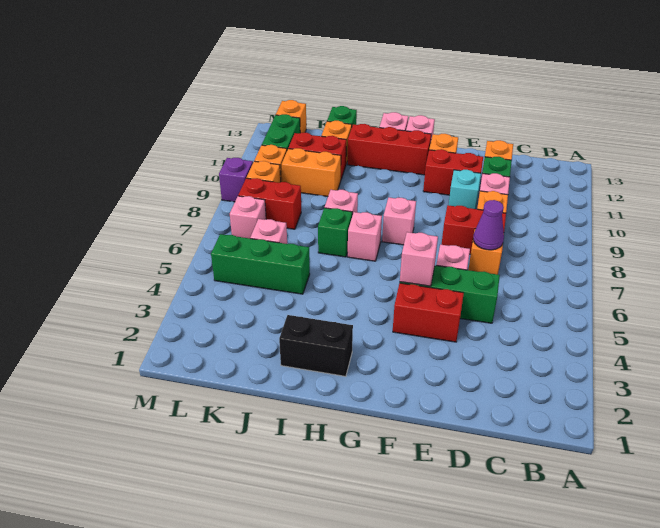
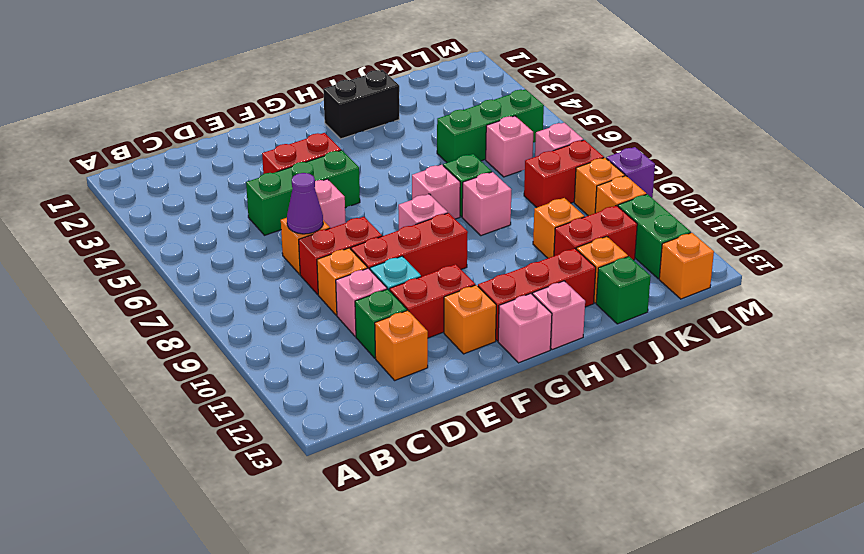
none -> red 1x3 brick [351,213,468,277]
pink 1x1 brick [400,232,438,286] -> none
orange 1x2 brick [282,148,341,197] -> orange 1x1 brick [533,198,584,258]

